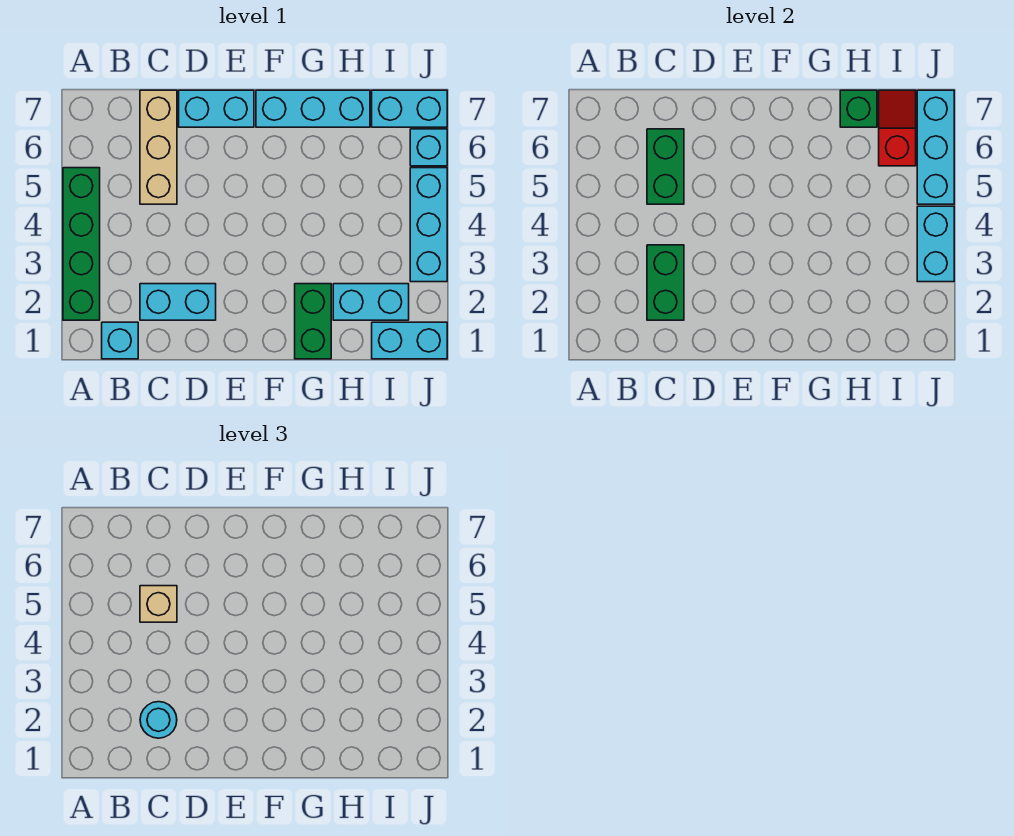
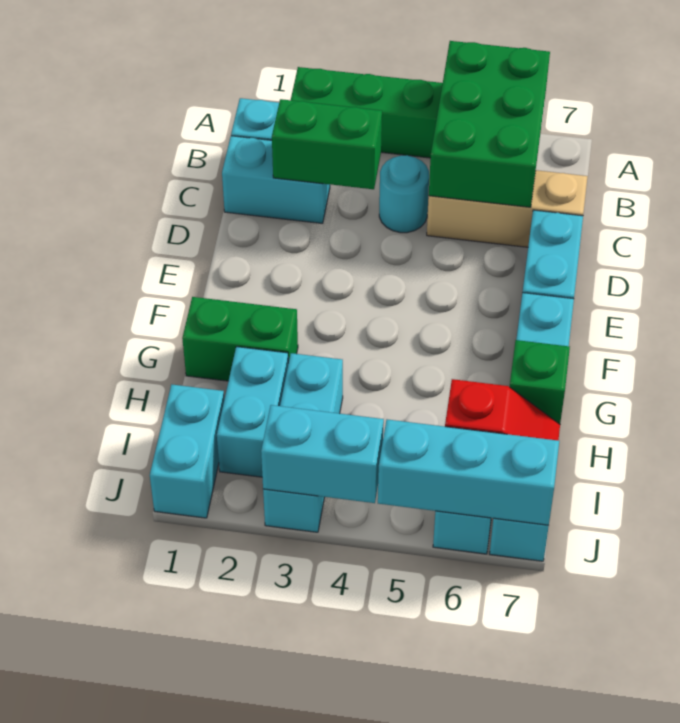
cyan 1x2 brick [140,284,216,320] -> cyan 1x2 brick turned to [222,136,330,224]
cyan 1x1 round brick [140,702,177,738] -> cyan 1x1 round brick moved to [379,155,429,233]
green 1x2 brick [647,129,684,204] -> green 2x3 brick [429,41,550,207]
tan 1x1 brick [140,586,177,622] -> none
cyan 1x3 brick [410,168,447,282] -> cyan 1x3 brick turned to [263,353,343,532]

